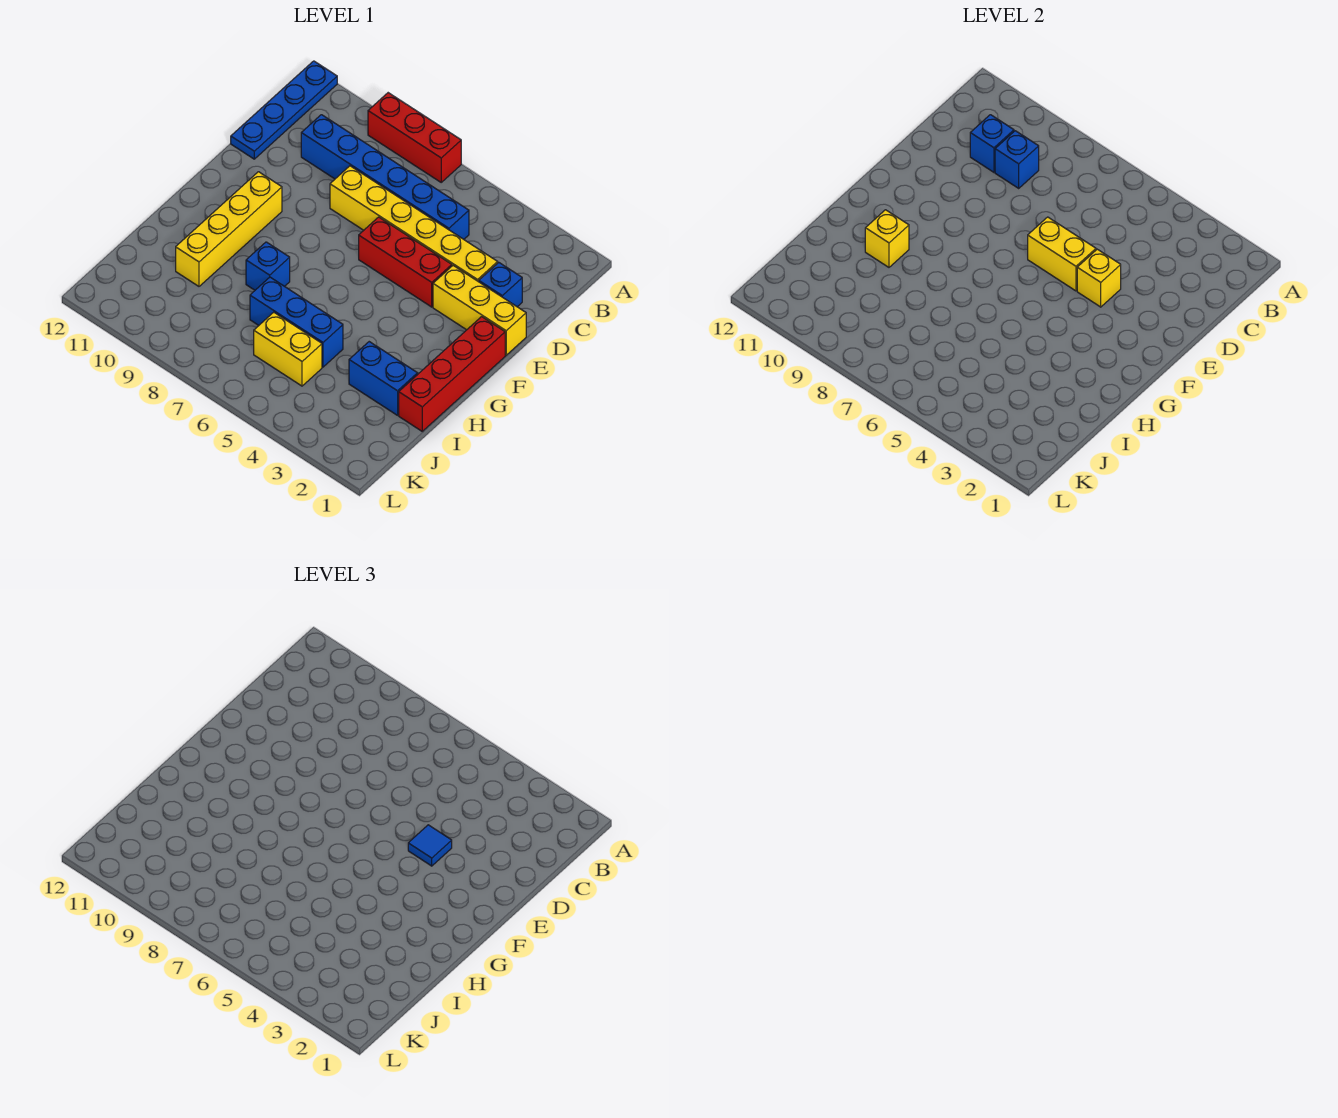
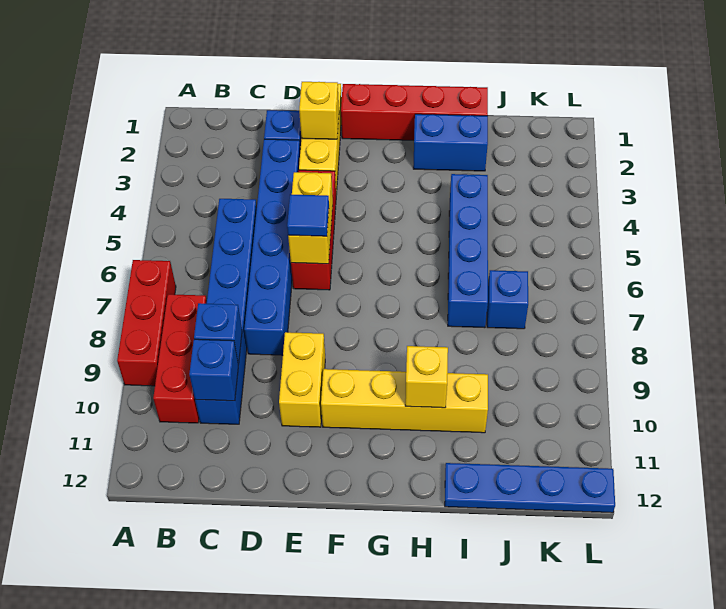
blue 1x4 plate [231,61,337,159] -> blue 1x4 plate moved to [445,463,615,513]
none -> red 1x3 brick [153,294,207,423]
yellow 1x6 brick [330,166,498,282] -> blue 1x6 brick [244,139,300,355]
yellow 1x1 brick [1077,249,1121,307] -> yellow 1x1 brick moved to [299,82,339,139]
blue 1x1 tile [408,825,452,866] -> blue 1x1 tile moved to [287,194,329,236]
blue 1x1 brick [246,242,290,290] -> blue 1x1 brick moved to [487,270,528,329]
blue 1x2 brick [349,342,418,415] -> blue 1x2 brick turned to [413,114,488,171]
blue 1x3 brick [250,277,343,367] -> blue 1x4 brick [448,174,488,328]
yellow 1x2 brick [254,312,322,386] -> yellow 1x2 brick moved to [279,332,325,427]

